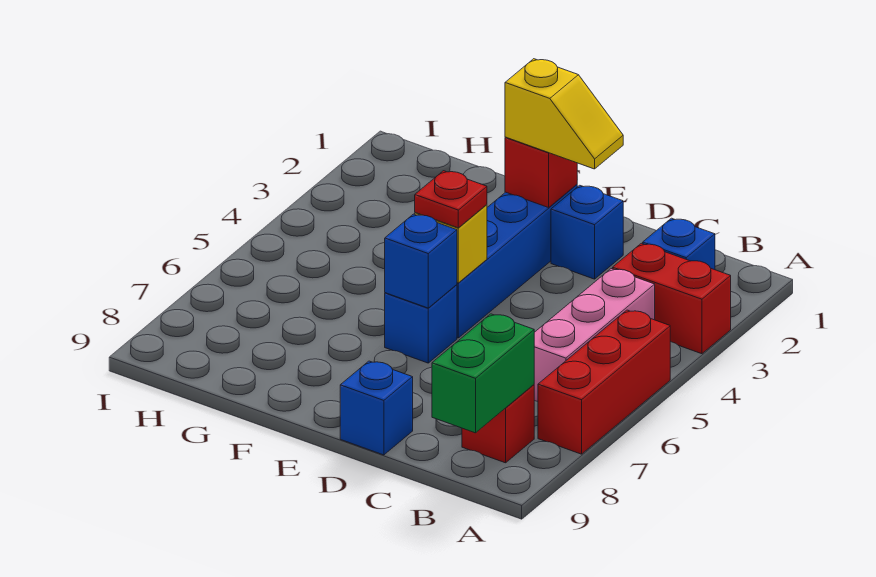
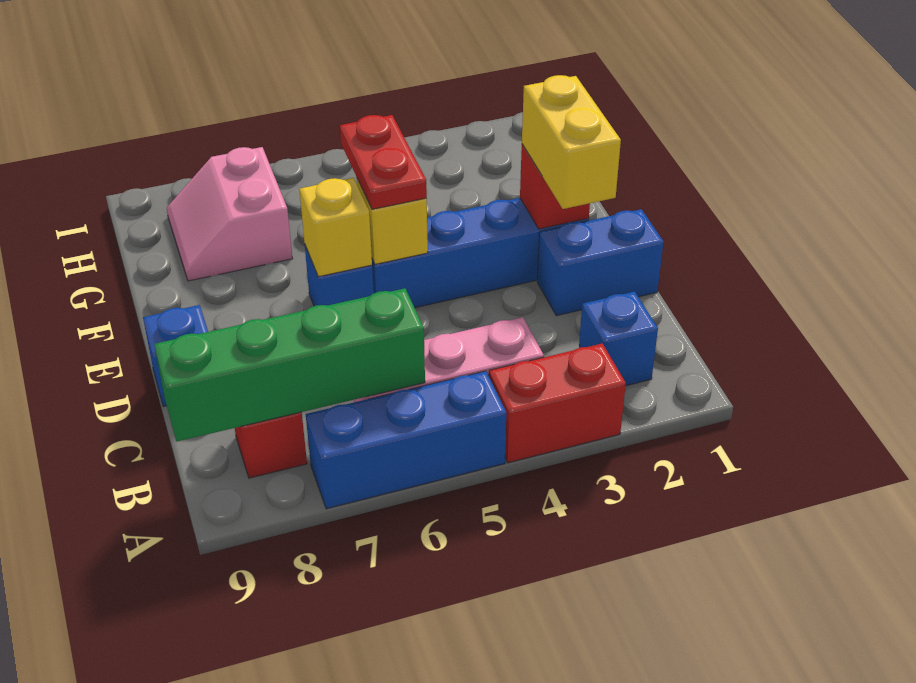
red 1x2 brick [613,243,731,354] -> red 1x2 brick turned to [489,344,626,463]
red 1x3 brick [538,310,670,454] -> blue 1x3 brick [306,371,506,509]
green 1x2 brick [432,314,534,433] -> green 1x4 brick [154,288,425,441]
blue 1x1 brick [551,185,623,279] -> blue 1x2 brick [537,209,663,316]
yellow 1x2 slope [505,59,623,169] -> yellow 1x2 brick [522,75,621,209]
red 1x1 plate [415,171,487,228] -> red 1x2 plate [340,115,427,209]
blue 1x1 brick [385,214,457,308] -> yellow 1x1 brick [299,178,372,277]
none -> pink 2x2 slope [167,147,293,281]

